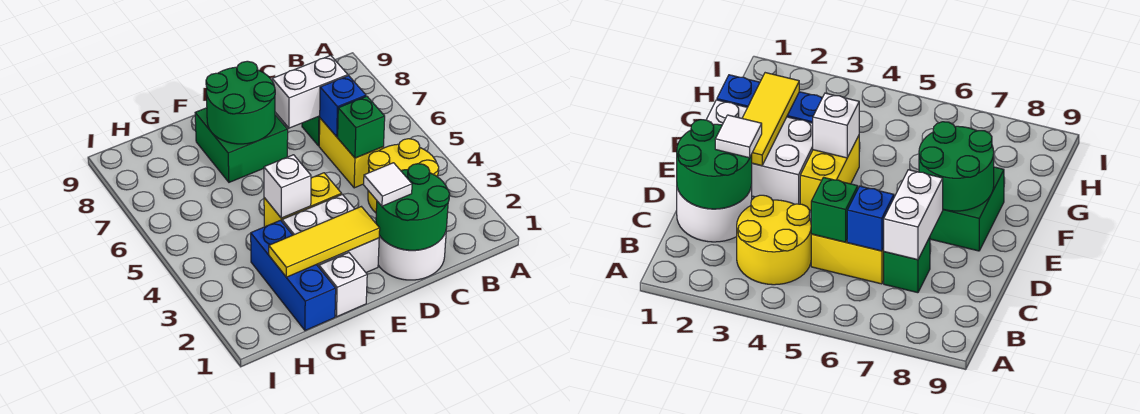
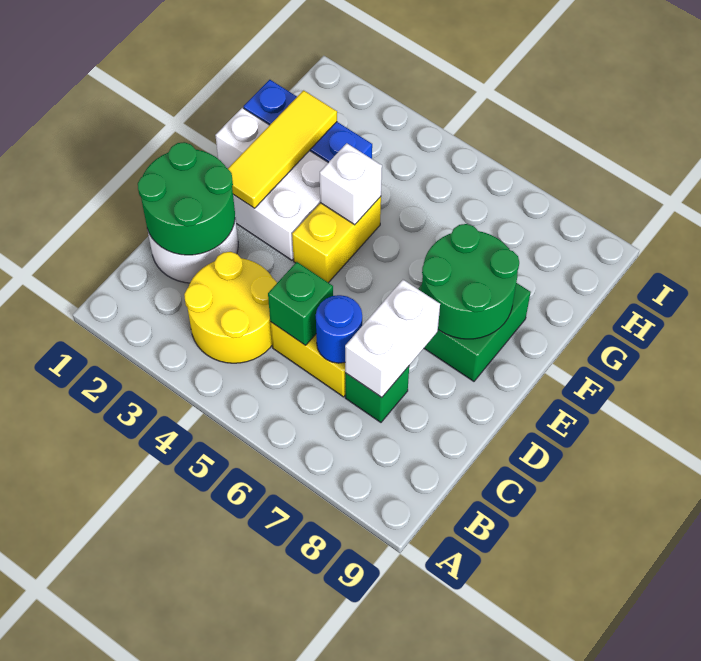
blue 1x1 brick [320,76,366,137] -> blue 1x1 round brick [316,295,362,363]
white 1x1 tile [364,163,412,206] -> none

